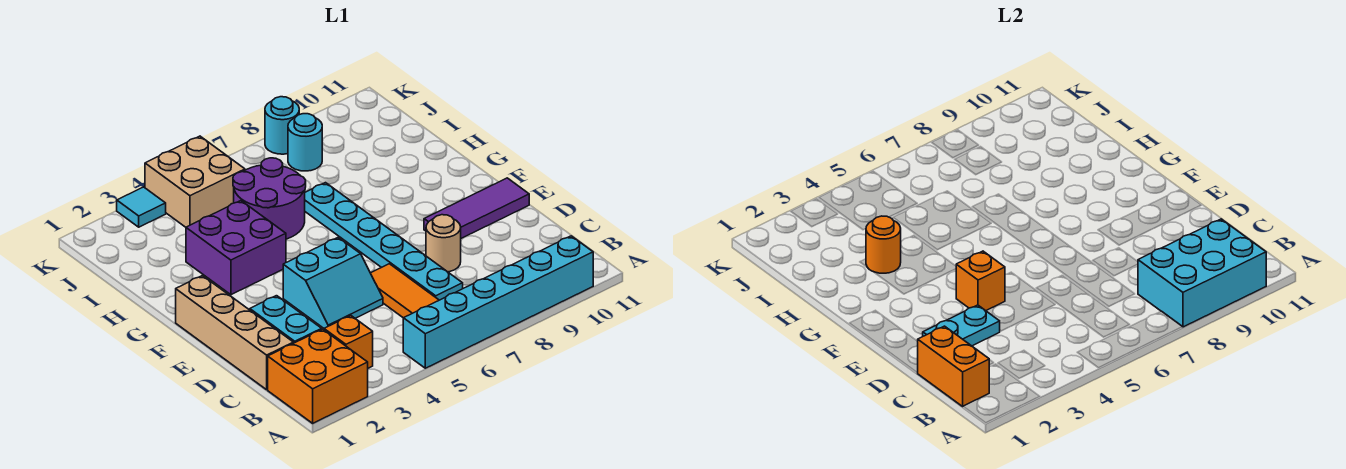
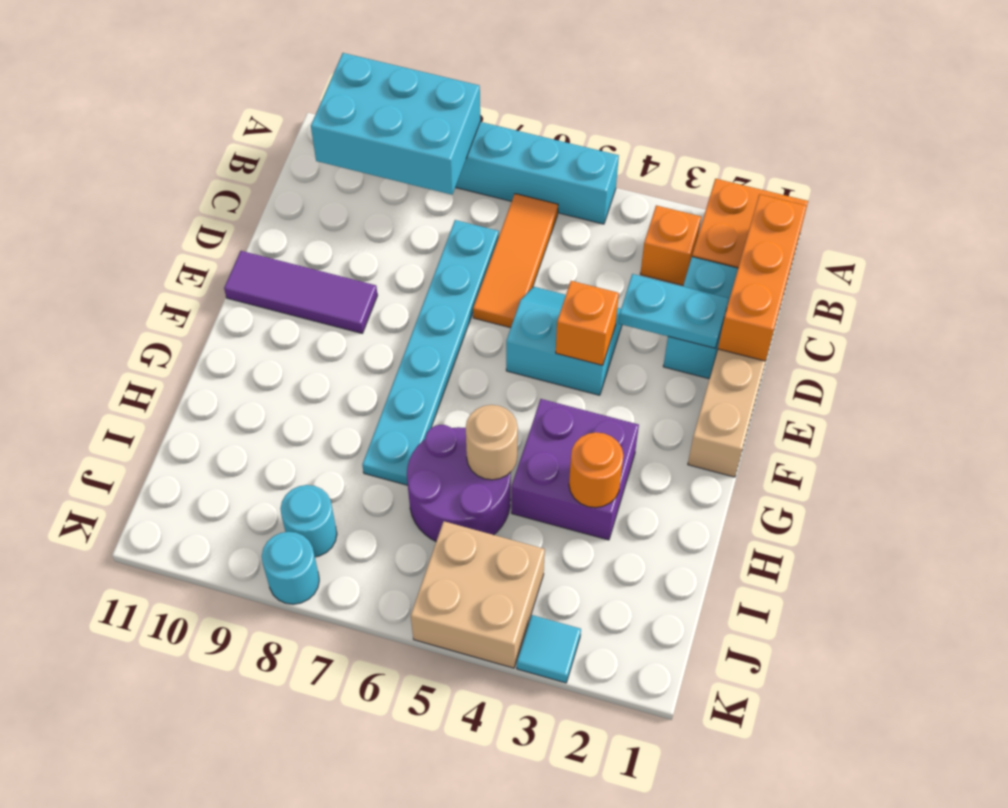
orange 1x2 brick [918,326,989,406] -> orange 1x3 brick [718,194,806,361]
tan 1x1 round brick [426,215,461,272] -> tan 1x1 round brick moved to [466,405,518,480]

